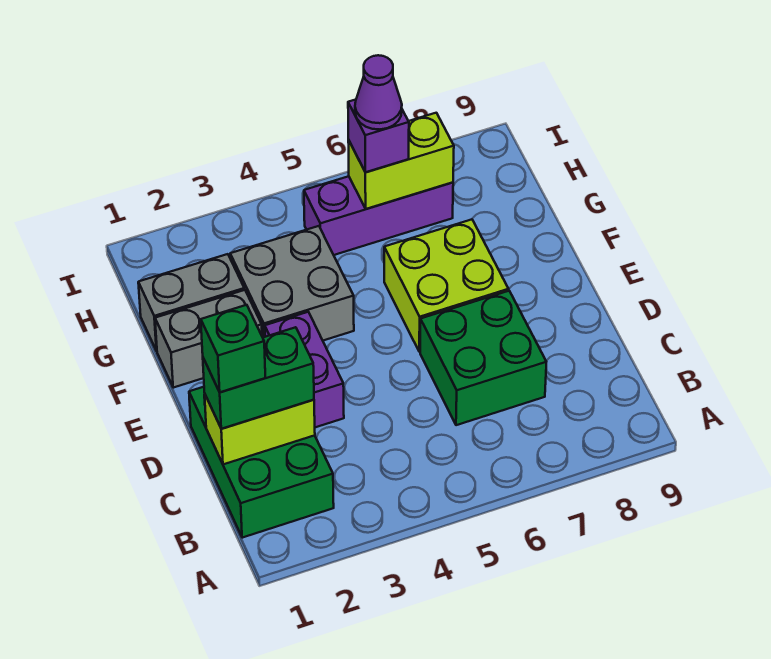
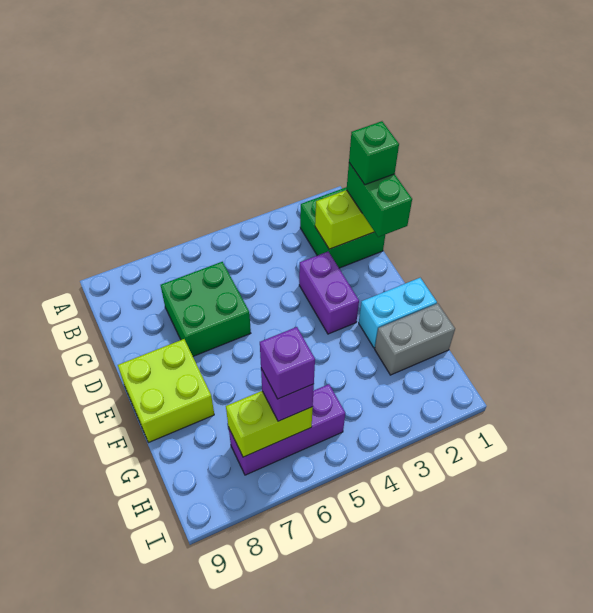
green 2x3 brick [189,387,334,538] -> green 2x2 brick [300,187,385,268]
green 1x2 brick [203,327,314,429] -> green 1x2 brick turned to [347,163,412,237]
lime 2x2 brick [384,220,509,352] -> lime 2x2 brick moved to [118,339,214,443]
grey 1x2 brick [155,290,262,388] -> cyan 1x2 brick [359,278,437,348]
grey 2x2 brick [230,226,354,341] -> none
purple 1x1 cone [355,55,402,129] -> purple 1x1 brick [260,327,315,399]

